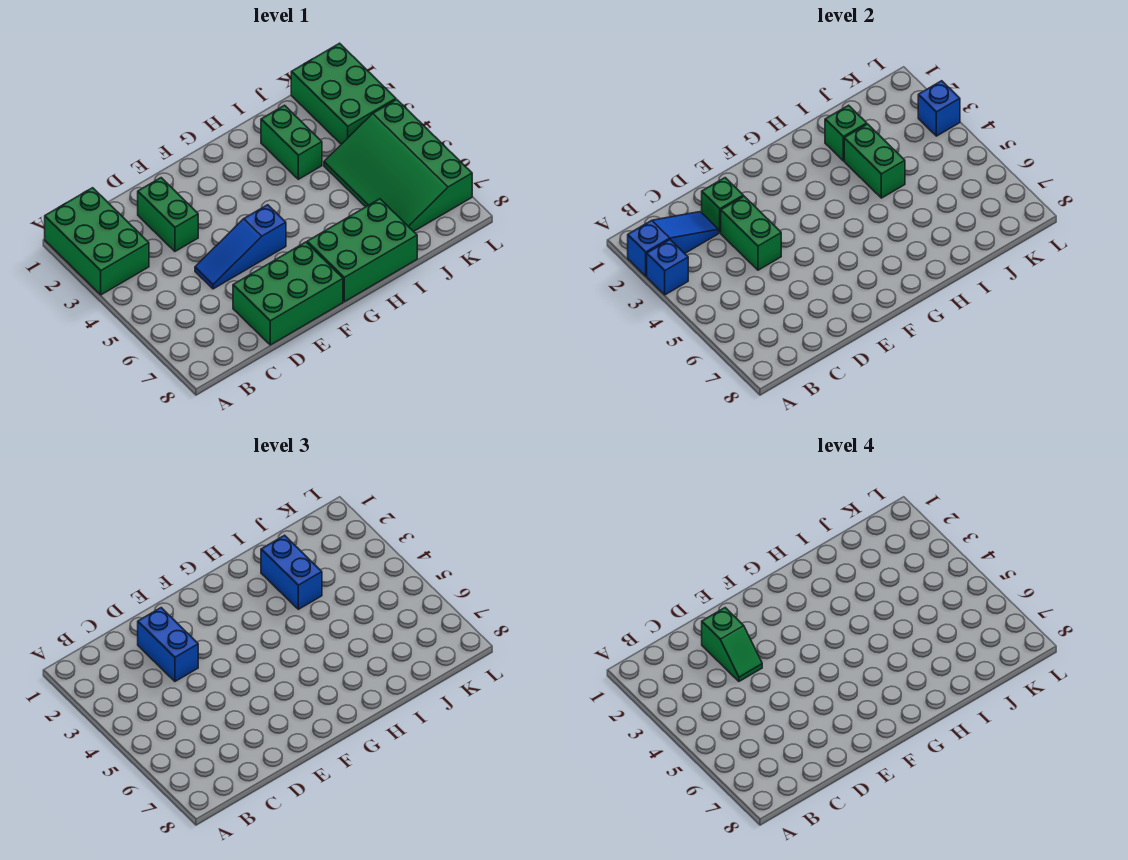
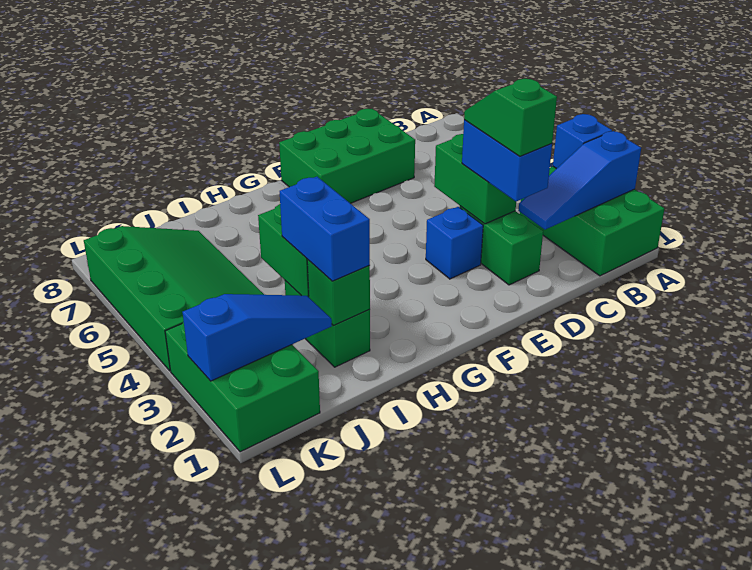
green 1x1 brick [702,178,743,233] -> none
blue 1x3 slope [195,205,286,289] -> blue 1x3 slope moved to [183,294,332,381]
green 2x3 brick [307,199,417,302] -> none
blue 1x1 brick [918,81,960,136] -> blue 1x1 brick moved to [426,207,483,279]

